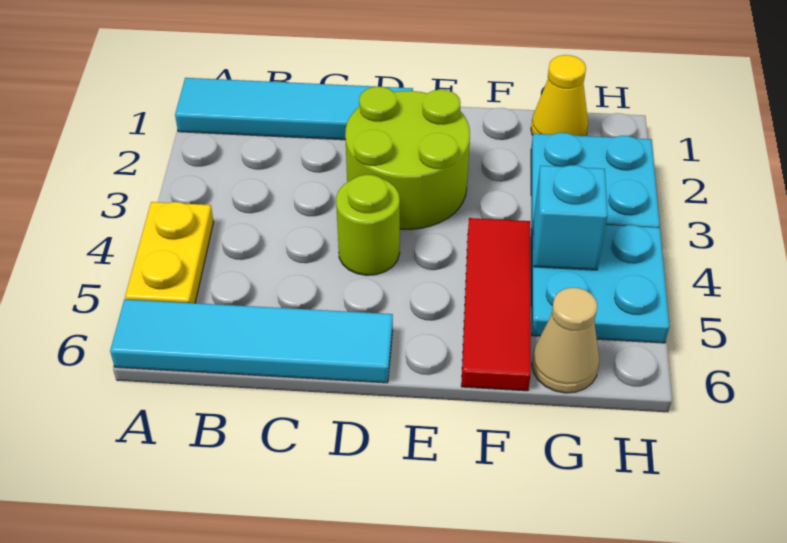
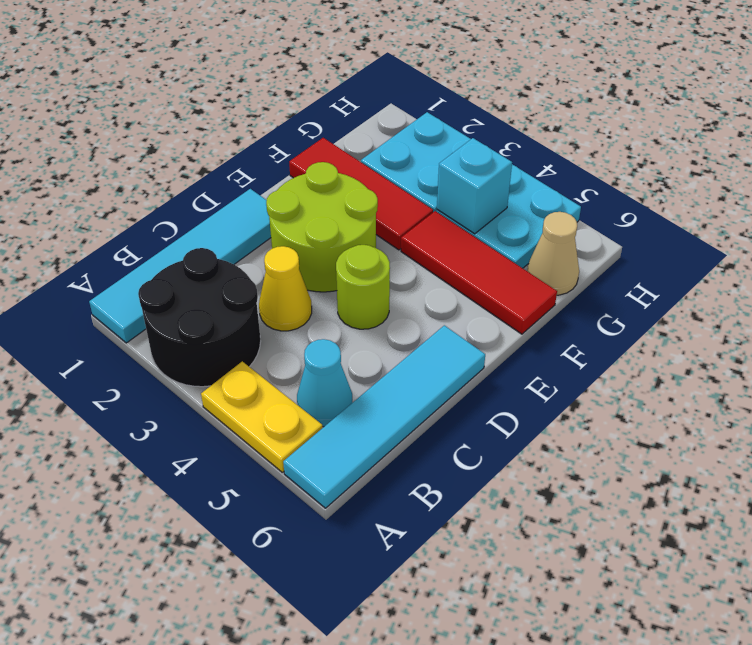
none -> black 2x2 round brick [138,248,261,387]
none -> cyan 1x1 cone [297,339,352,427]
none -> red 1x3 tile [289,138,433,250]
yellow 1x1 cone [531,55,588,136] -> yellow 1x1 cone moved to [259,246,312,331]

